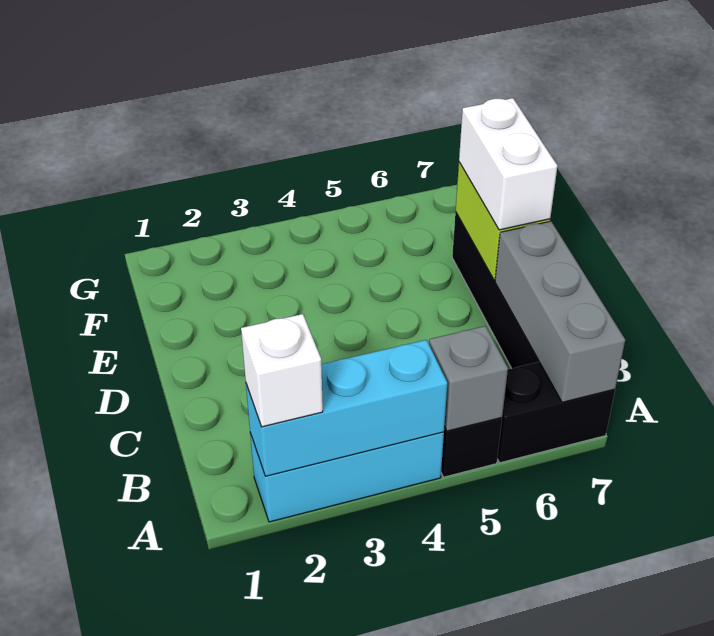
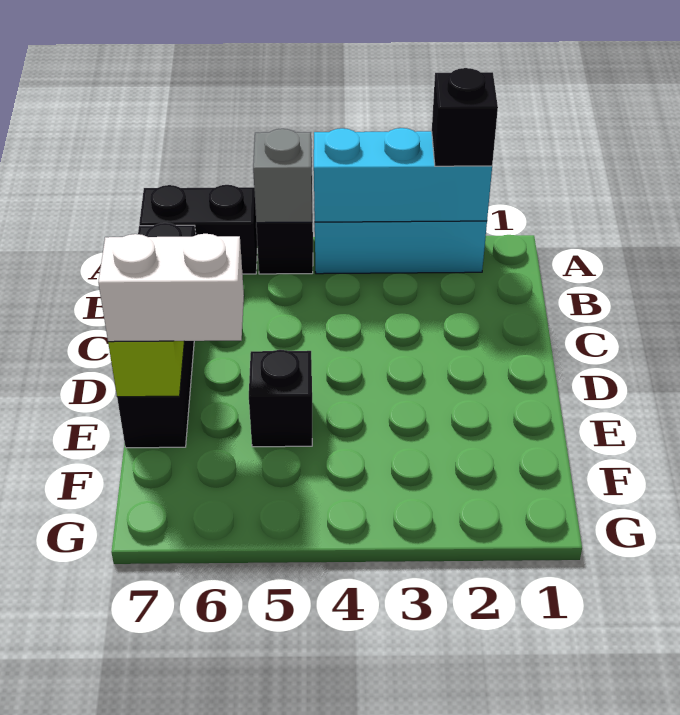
white 1x1 brick [241,314,323,427] -> black 1x1 brick [432,68,498,166]
grey 1x3 brick [495,221,625,402] -> none
white 1x2 brick [459,98,558,230] -> white 1x2 brick turned to [98,234,244,342]
none -> black 1x1 brick [249,350,312,447]

